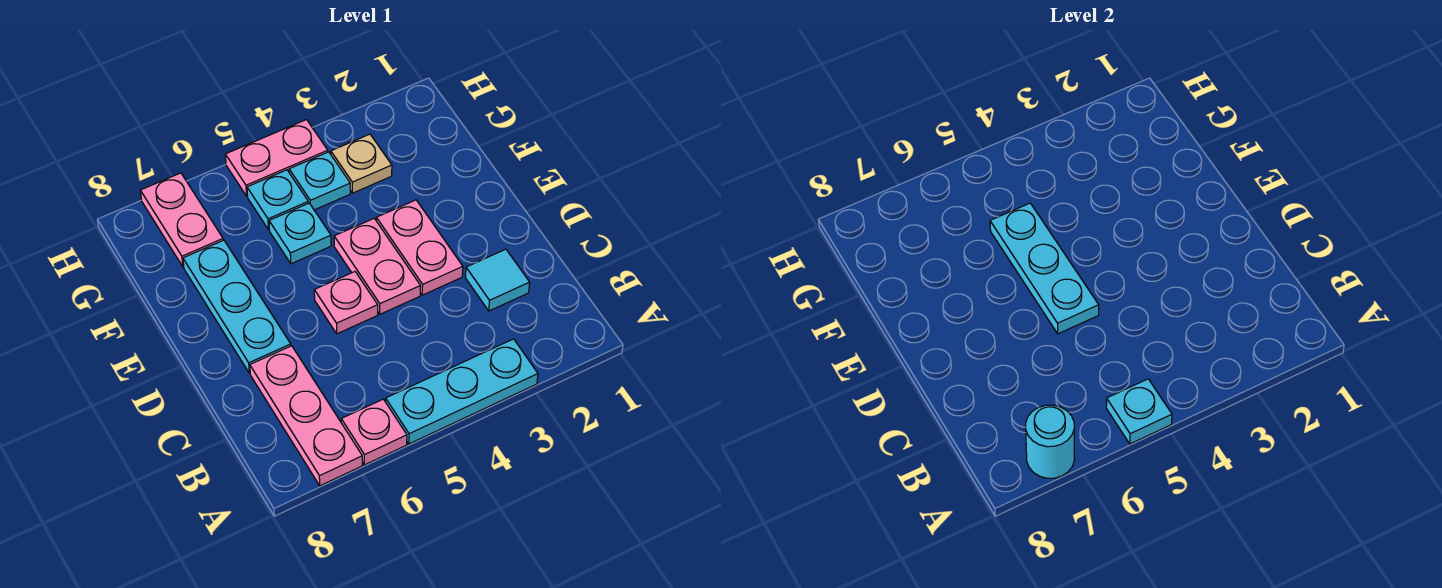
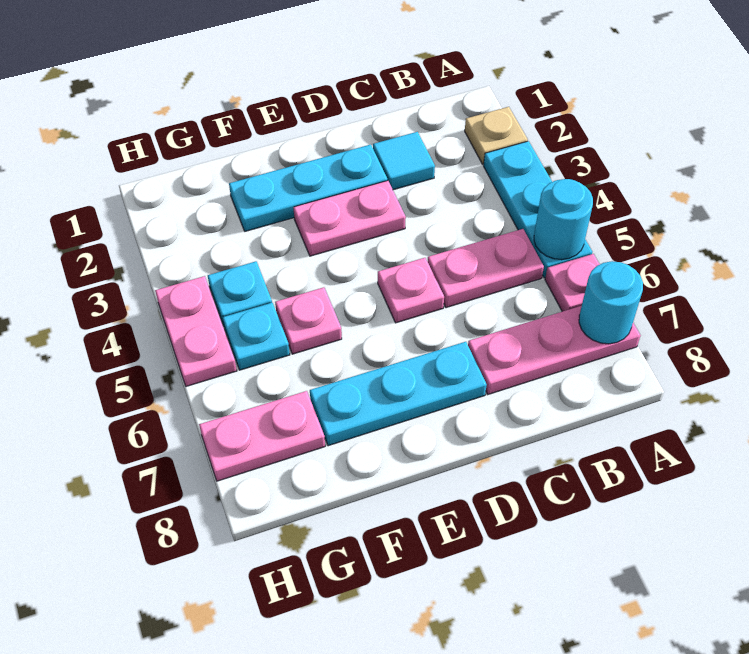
cyan 1x1 plate [1106,379,1172,444] -> cyan 1x1 round brick [534,179,593,260]
pink 1x2 plate [334,218,420,314] -> pink 1x2 plate moved to [428,229,544,308]
cyan 1x3 plate [990,203,1099,334] -> cyan 1x3 plate moved to [229,145,387,231]
cyan 1x1 plate [269,203,331,264] -> pink 1x1 plate [275,287,342,354]
tan 1x1 plate [331,134,392,193] -> tan 1x1 plate moved to [465,107,528,164]

